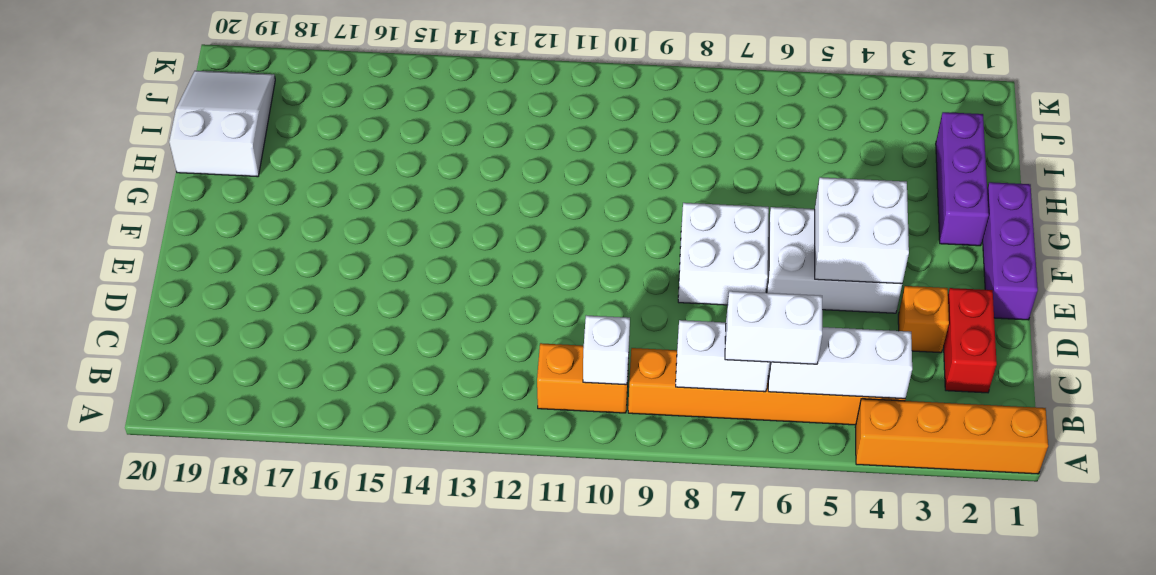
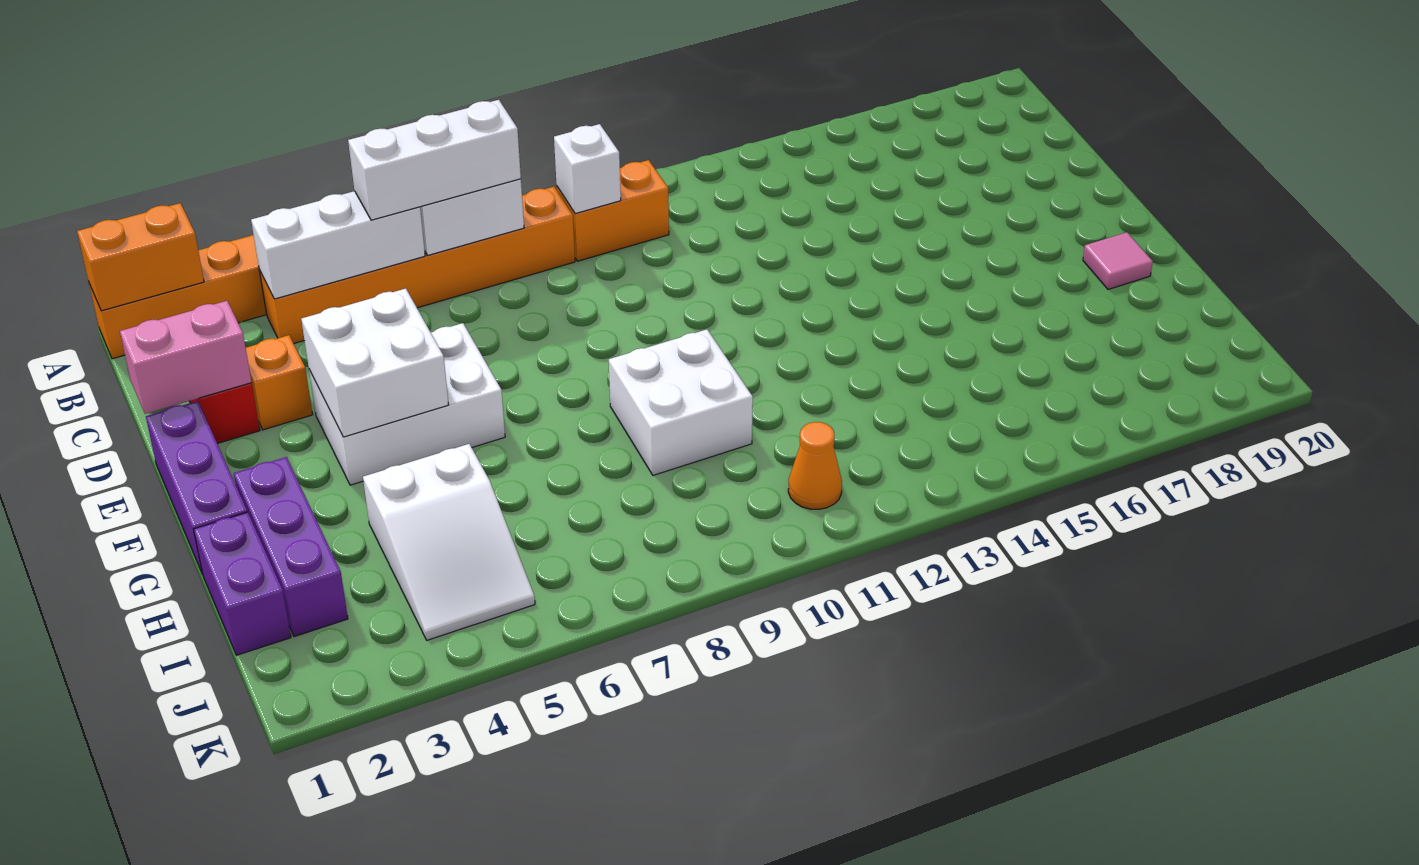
none -> orange 1x2 brick [77,203,204,311]
white 1x2 brick [725,291,822,364] -> white 1x3 brick [348,100,521,220]
none -> pink 1x2 brick [120,301,252,414]
white 2x2 brick [678,203,769,305] -> white 2x2 brick moved to [609,329,753,475]
none -> pink 1x1 tile [1083,232,1153,289]
none -> purple 1x2 brick [193,512,291,655]
white 2x3 slope [169,71,275,177] -> white 2x3 slope moved to [363,444,535,640]
none -> orange 1x1 cone [788,422,842,509]

